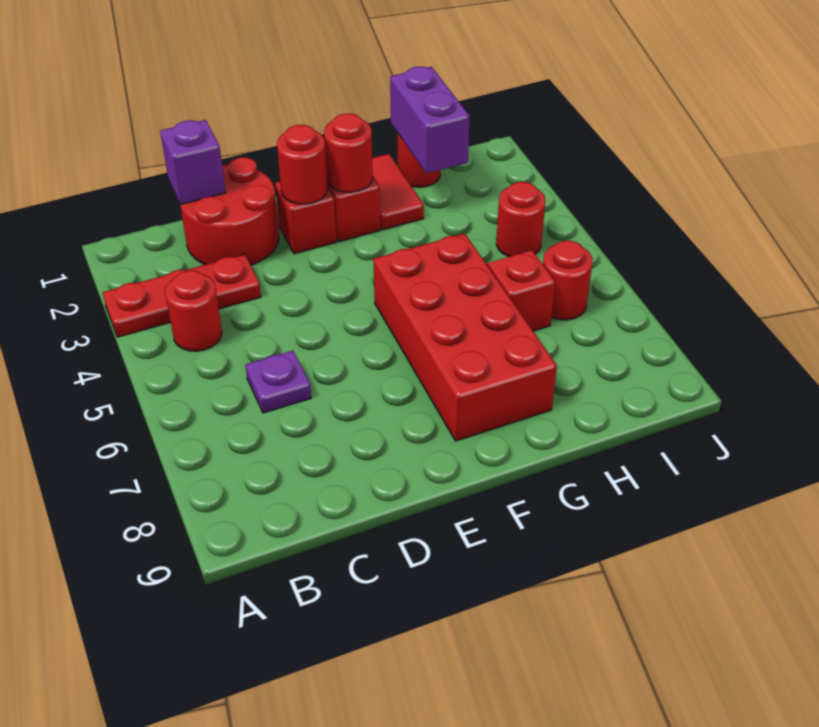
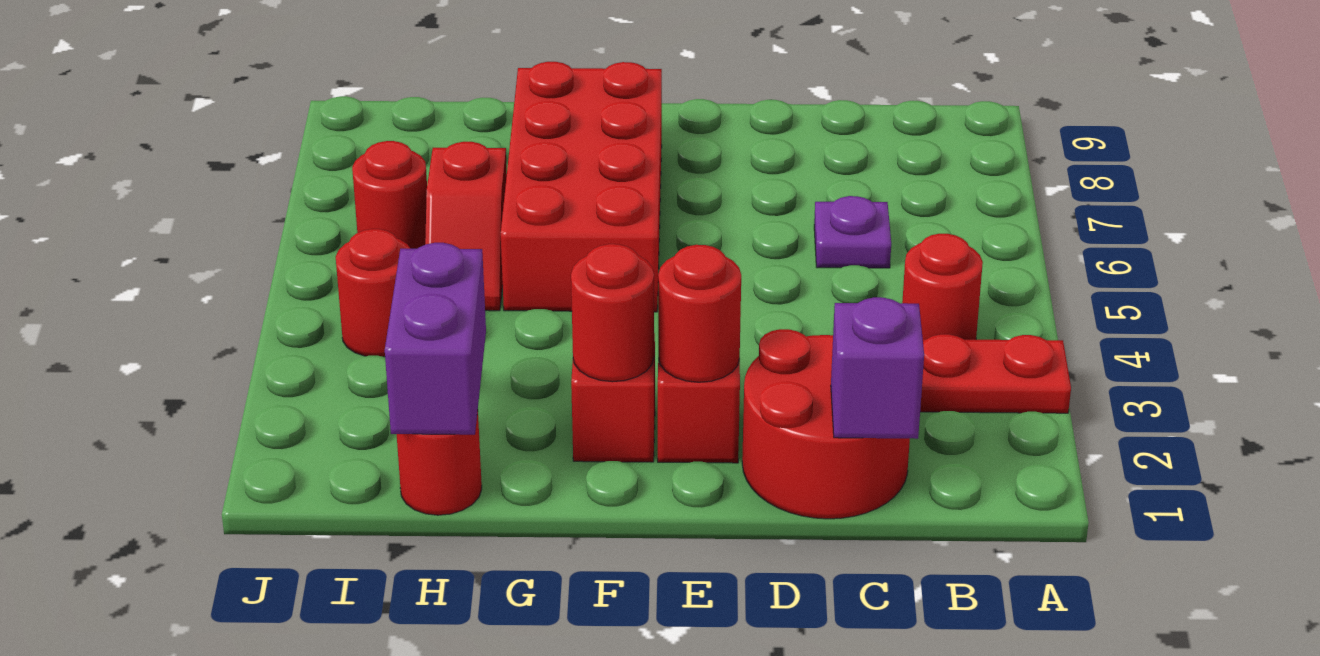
red 1x2 tile [372,154,424,230] -> none

